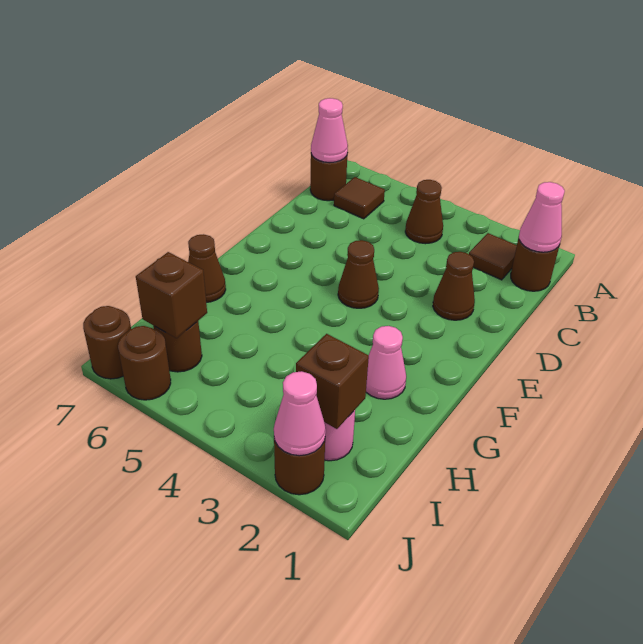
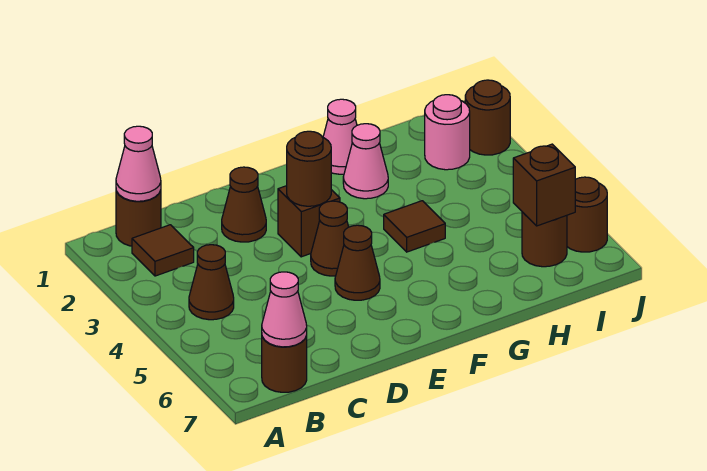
brown 1x1 tile [334,177,385,219] -> brown 1x1 tile moved to [384,201,445,252]
brown 1x1 cone [188,234,226,302] -> brown 1x1 cone moved to [335,225,380,300]
brown 1x1 brick [296,334,369,429] -> brown 1x1 brick moved to [278,186,340,257]
pink 1x1 cone [274,371,326,456] -> pink 1x1 cone moved to [323,99,357,174]
brown 1x1 round brick [83,306,131,379] -> brown 1x1 round brick moved to [287,131,331,206]

